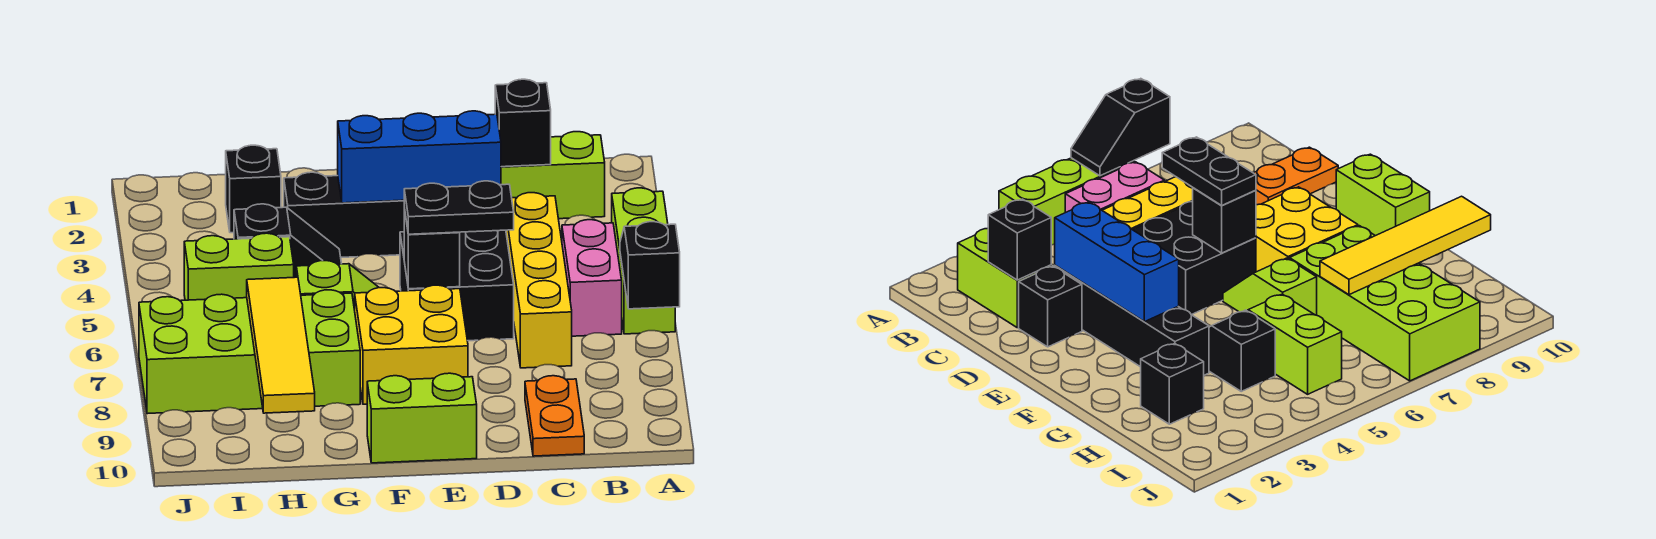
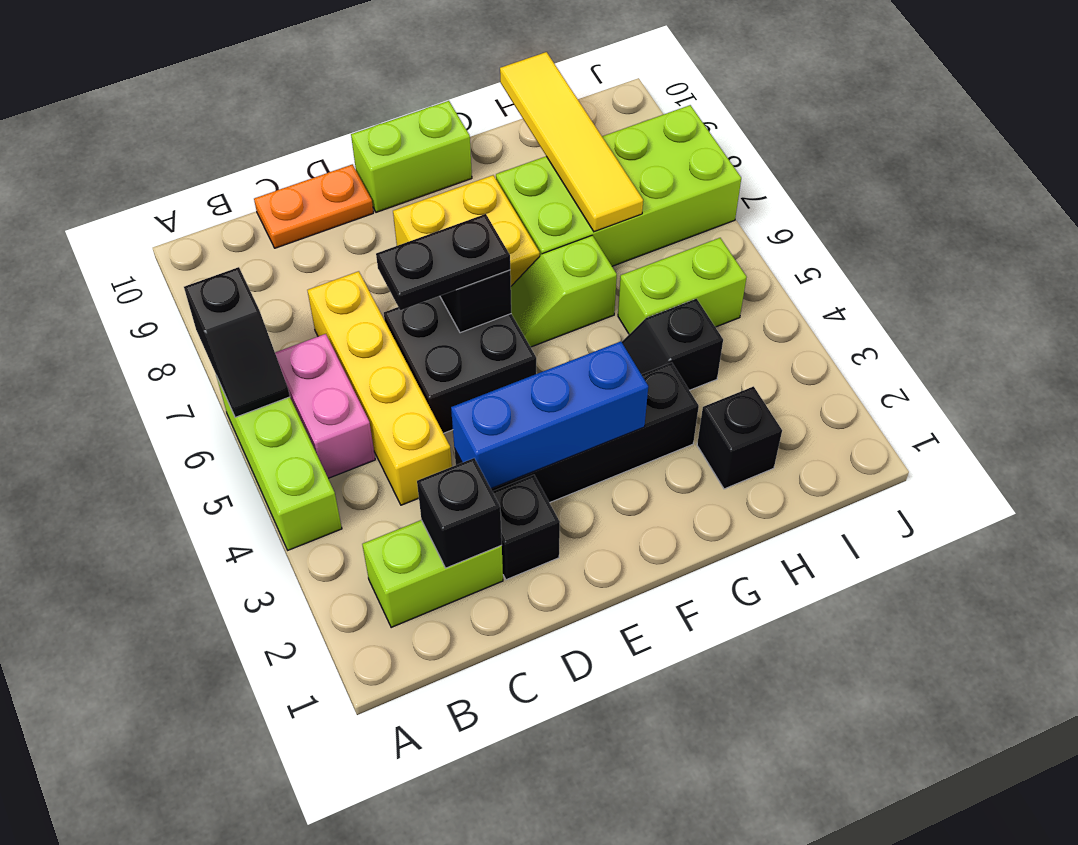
orange 1x2 plate [525,376,584,456] -> orange 1x2 plate turned to [254,164,373,248]

